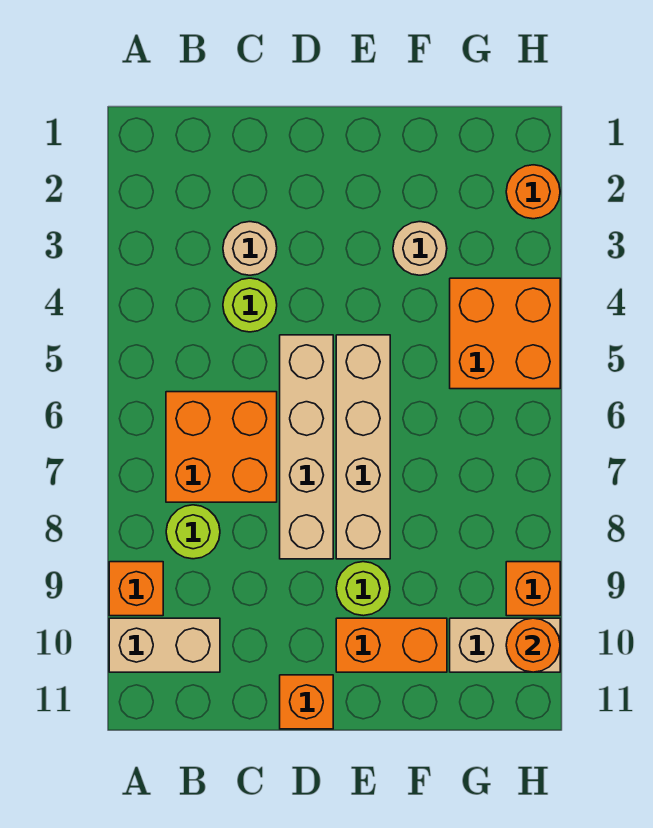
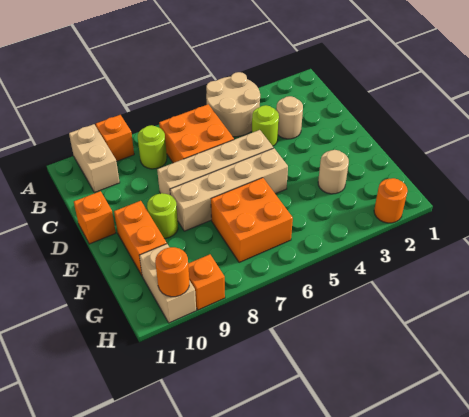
none -> tan 2x2 round brick [206,72,260,137]
orange 2x2 brick [450,278,560,389] -> orange 2x2 brick moved to [211,178,293,263]

